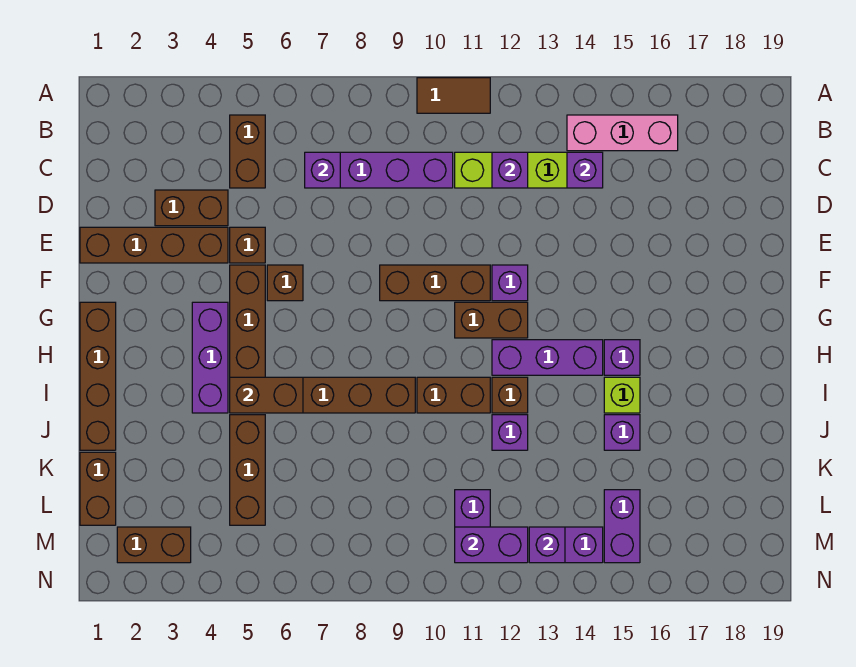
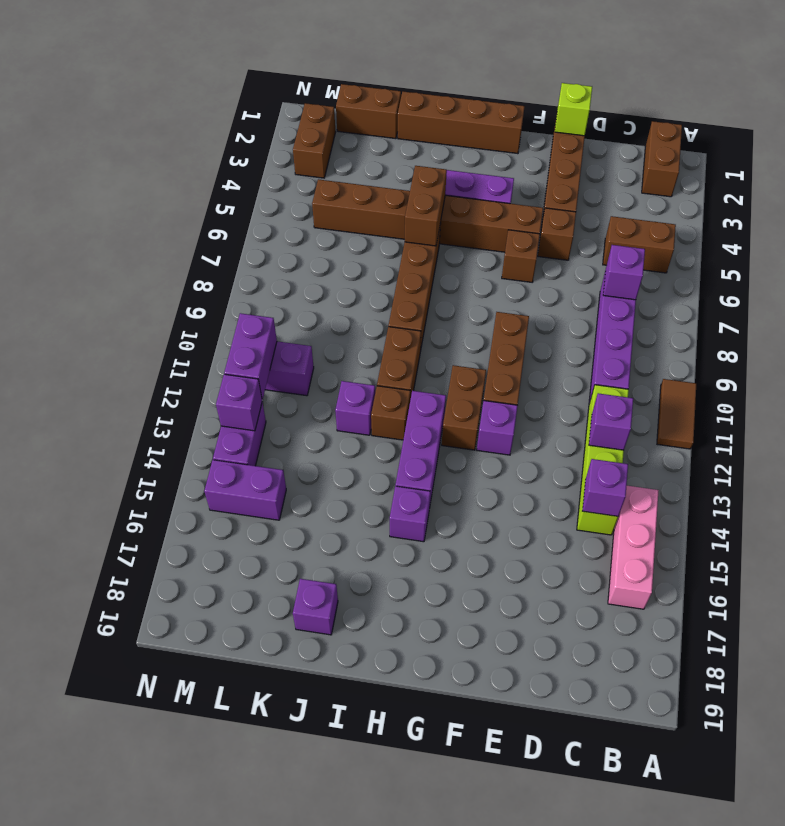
brown 1x2 brick [155,190,228,226] -> brown 1x2 brick moved to [642,121,682,197]
lime 1x1 brick [604,377,640,413] -> lime 1x1 brick moved to [555,83,592,136]
purple 1x1 brick [604,415,640,450] -> purple 1x1 brick moved to [293,579,338,635]

